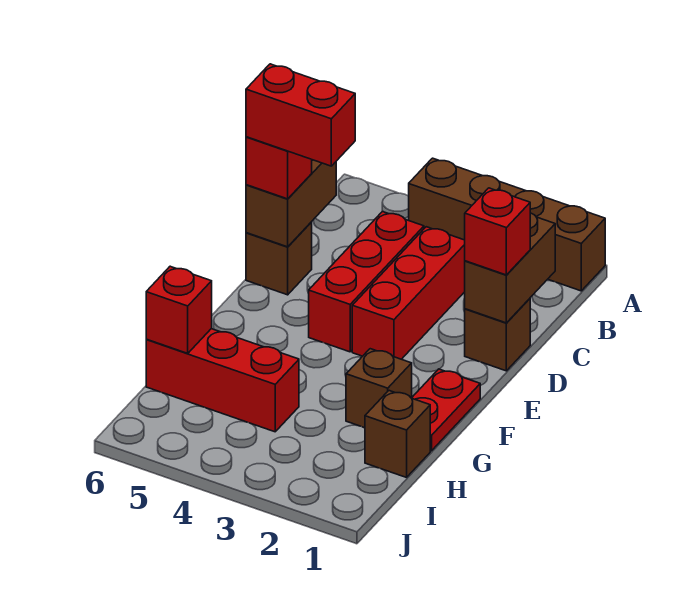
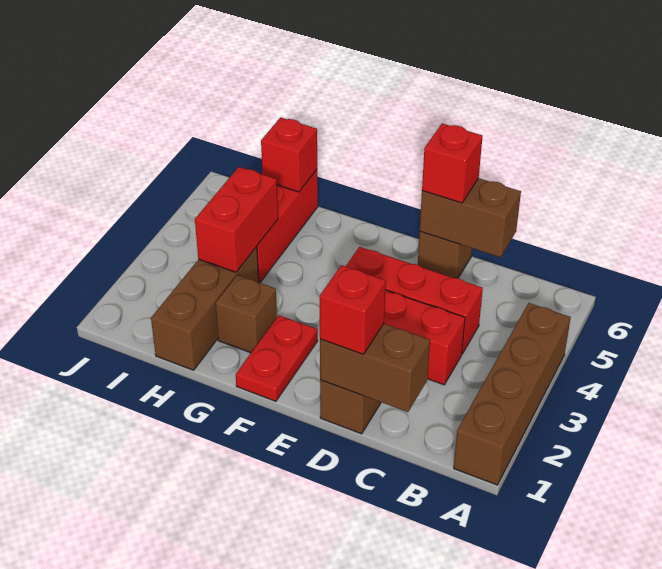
red 1x2 brick [246,64,355,166] -> red 1x2 brick moved to [195,167,278,272]
red 1x2 plate [412,369,480,451] -> red 1x2 plate turned to [236,315,317,401]
brown 1x1 brick [365,391,430,478] -> brown 1x3 brick [151,247,259,370]

